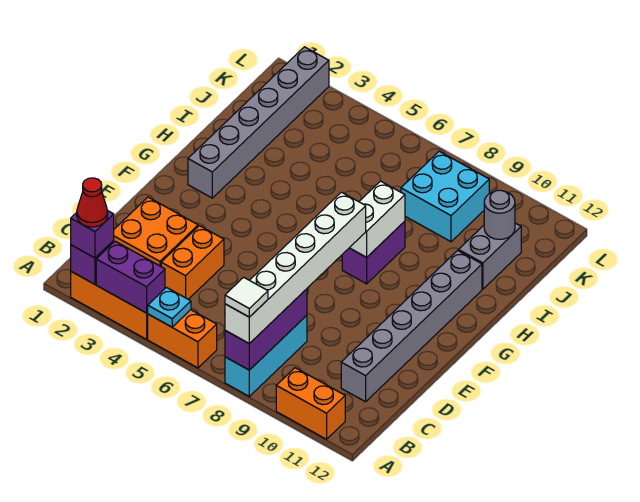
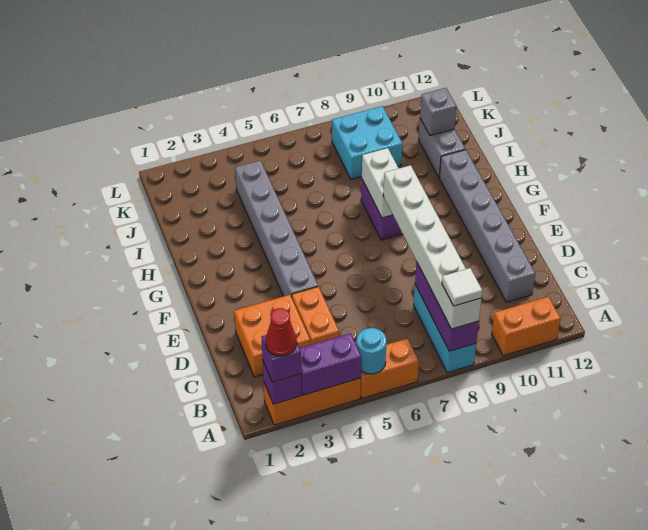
cyan 1x1 plate [148,288,191,327] -> cyan 1x1 round brick [356,328,387,374]
grey 1x6 brick [188,47,329,198] -> grey 1x6 brick moved to [235,161,318,297]
grey 1x1 round brick [484,190,515,239] -> grey 1x1 brick [420,88,456,136]

